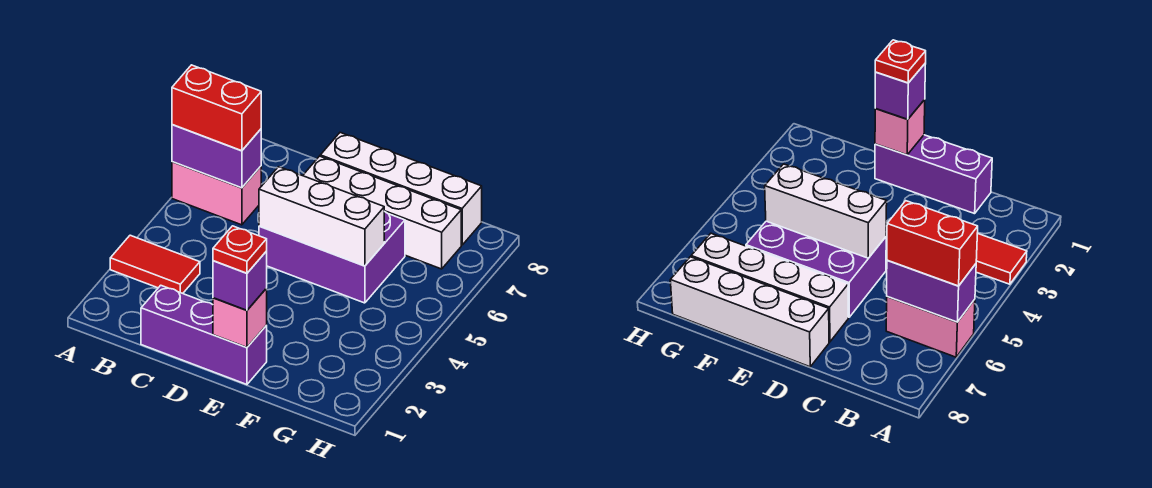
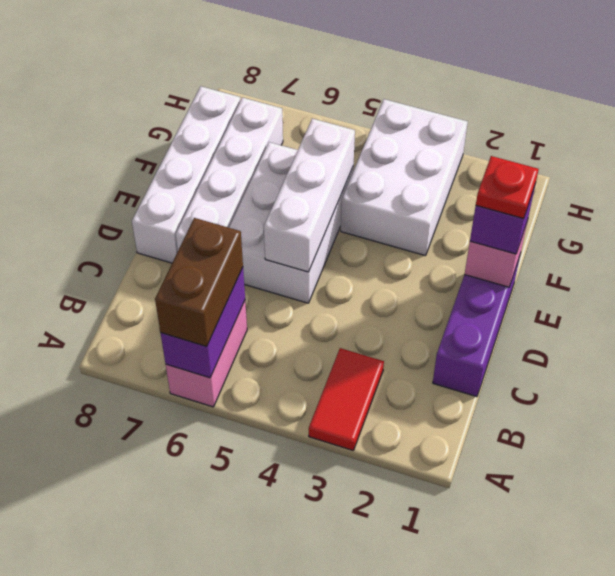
red 1x2 brick [172,65,261,151] -> brown 1x2 brick [155,218,243,346]
purple 2x3 brick [259,211,405,303] -> white 2x3 brick [229,142,353,303]
none -> white 2x3 brick [341,99,468,256]

